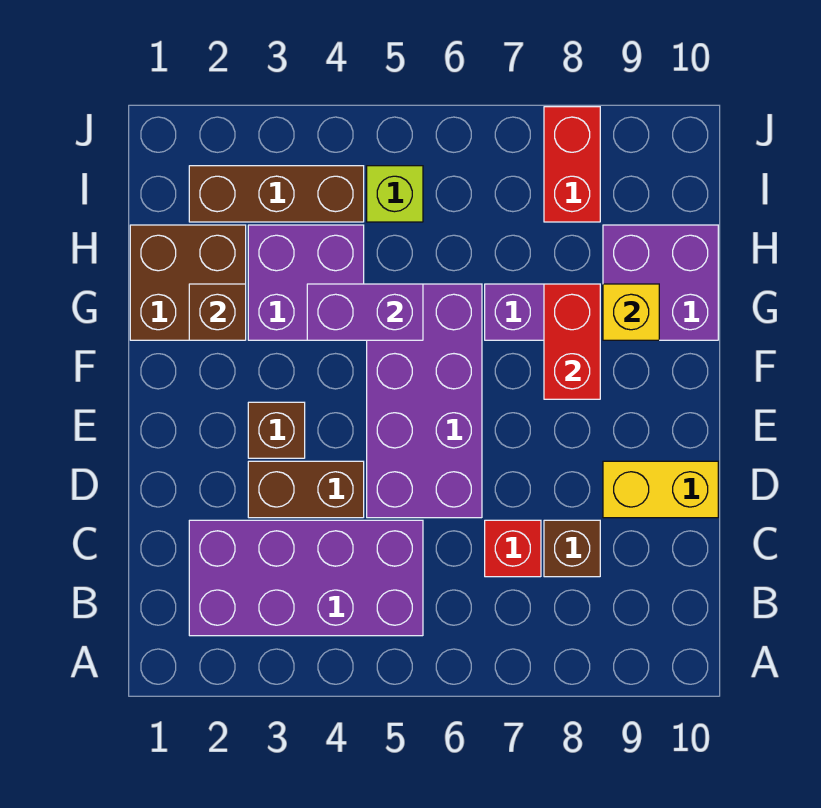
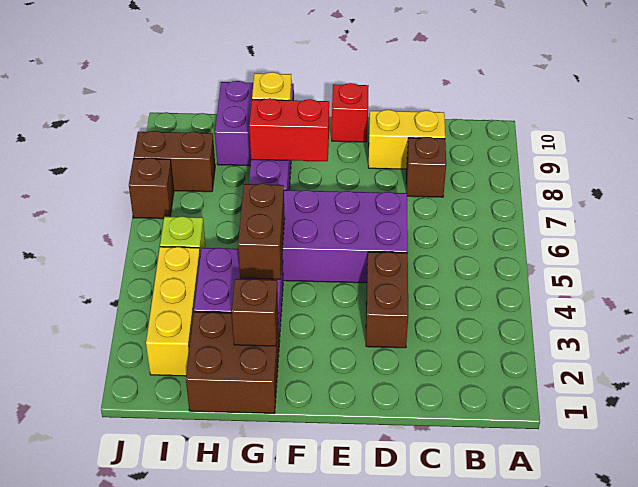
purple 2x4 brick [189,520,423,636] -> none
red 1x1 brick [485,520,541,577] -> red 1x1 brick moved to [332,83,369,142]
yellow 1x2 brick [603,461,718,518] -> yellow 1x2 brick turned to [368,110,445,169]
brown 1x1 brick [248,402,305,458] -> brown 1x1 brick moved to [129,158,174,219]
purple 1x2 brick [307,284,423,340] -> brown 1x2 brick [238,184,285,279]
brown 1x3 brick [189,166,364,222] -> yellow 1x3 brick [146,247,200,376]
red 1x2 brick [544,107,600,222] -> brown 1x2 brick [133,131,215,192]

